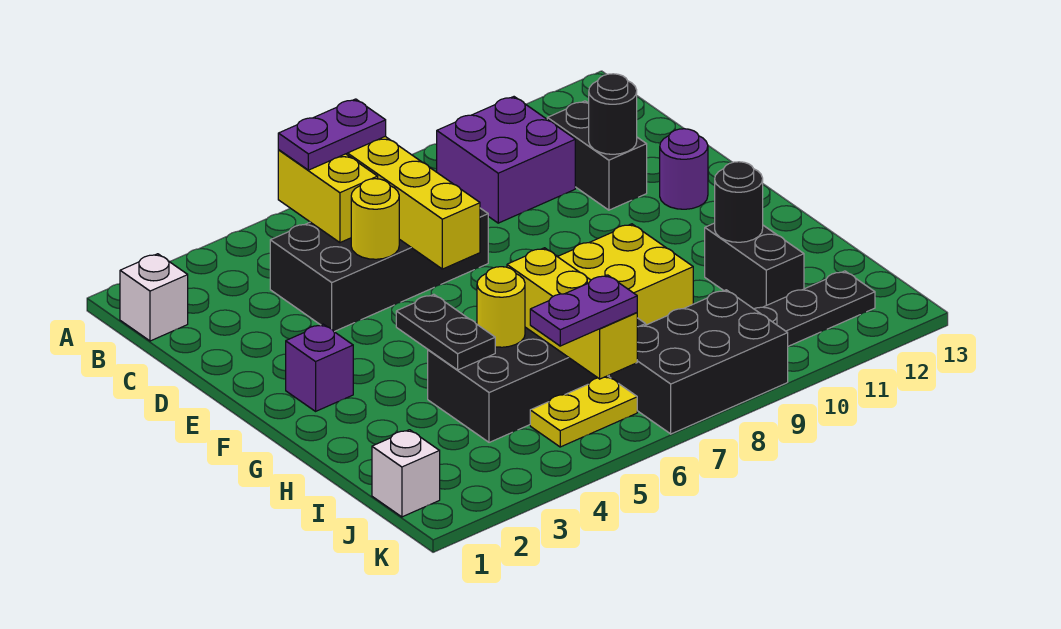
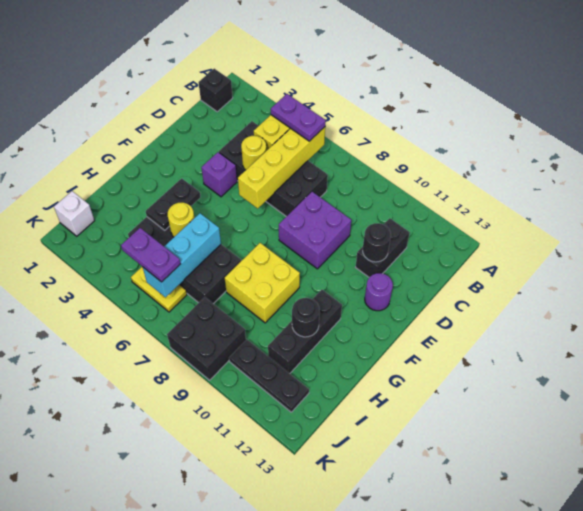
white 1x1 brick [120,254,188,341] -> black 1x1 brick [198,69,233,112]
purple 2x2 brick [437,97,575,223] -> purple 2x2 brick moved to [279,192,351,269]
purple 1x1 brick [286,324,353,411] -> purple 1x1 brick moved to [201,152,237,197]
yellow 1x3 brick [507,248,637,379] -> cyan 1x3 brick [143,213,221,297]
black 1x2 brick [705,223,804,309] -> black 1x3 brick [268,290,342,373]
black 2x3 brick [609,290,788,434] -> black 2x2 brick [167,297,246,380]

